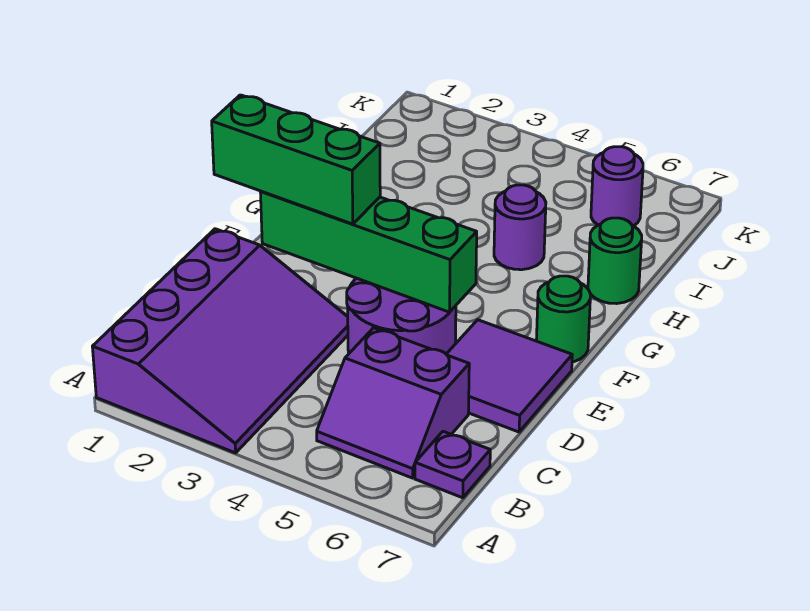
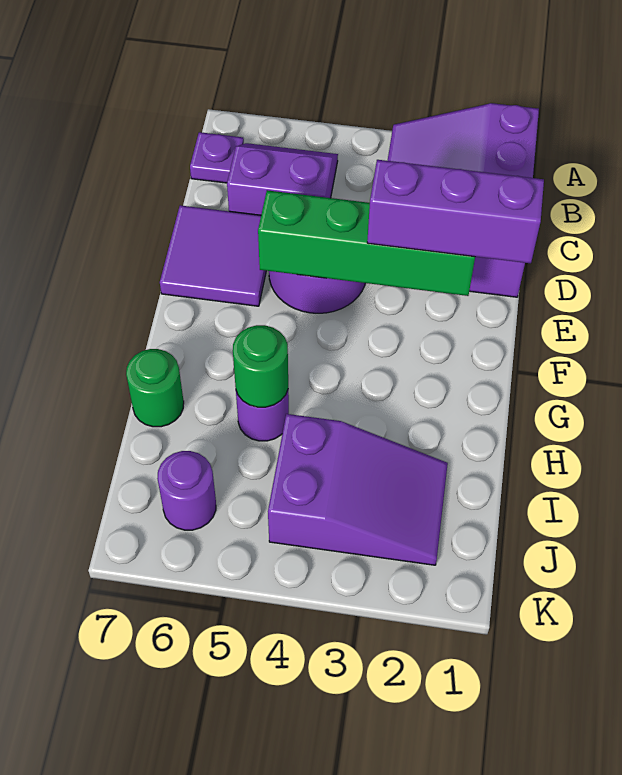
green 1x3 brick [212,95,380,224] -> purple 1x3 brick [367,160,544,263]
green 1x1 round brick [536,276,590,362] -> green 1x1 round brick moved to [233,325,288,407]
none -> purple 2x3 slope [268,414,448,565]

